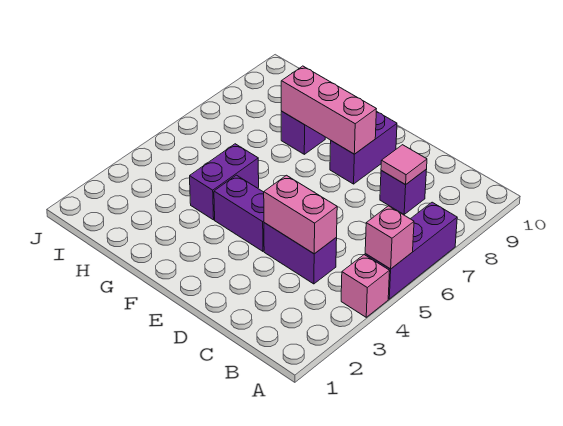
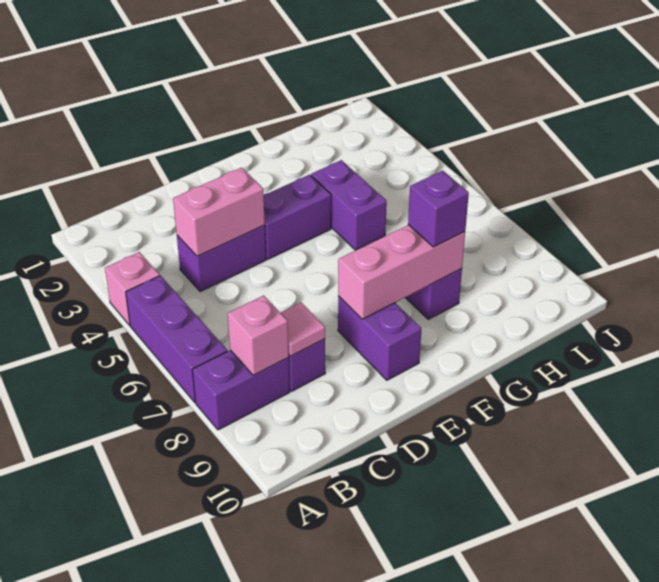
pink 1x1 brick [365,206,414,269] -> pink 1x1 brick moved to [228,296,289,375]
none -> purple 1x2 brick [192,350,290,430]
none -> purple 1x1 brick [408,170,469,247]

